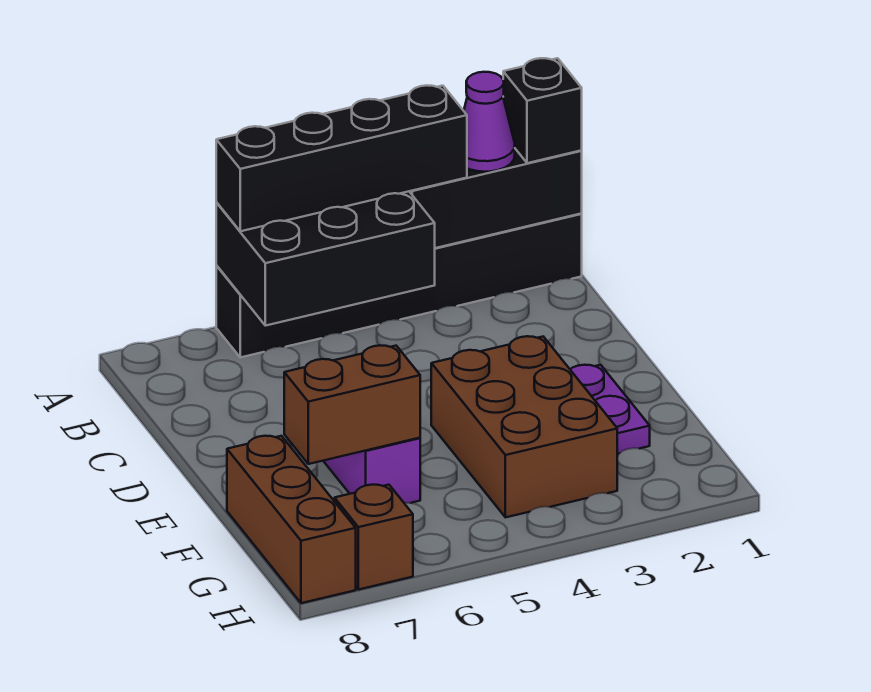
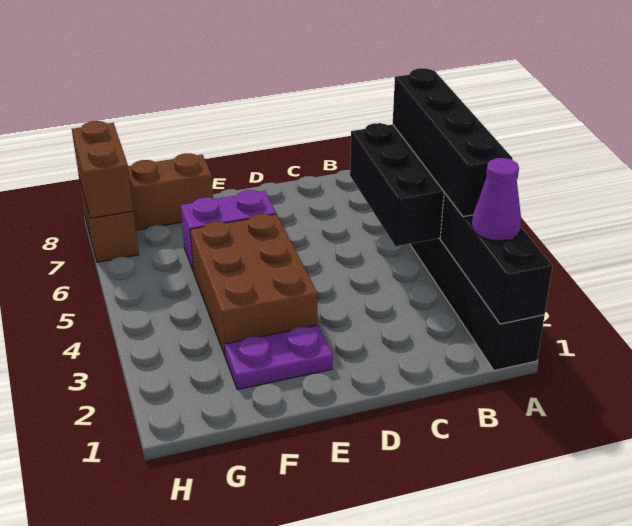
black 1x1 brick [503,58,582,163] -> none
brown 2x3 brick [431,336,617,517] -> brown 2x3 brick turned to [190,214,317,356]
brown 1x2 brick [284,345,420,464] -> brown 1x2 brick moved to [72,121,133,218]

